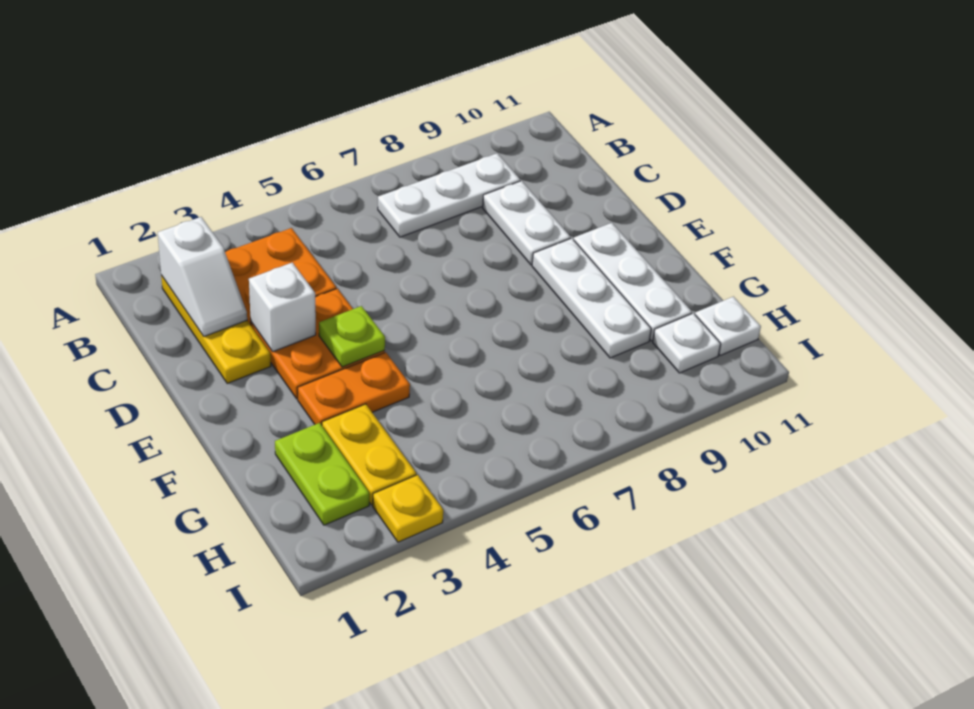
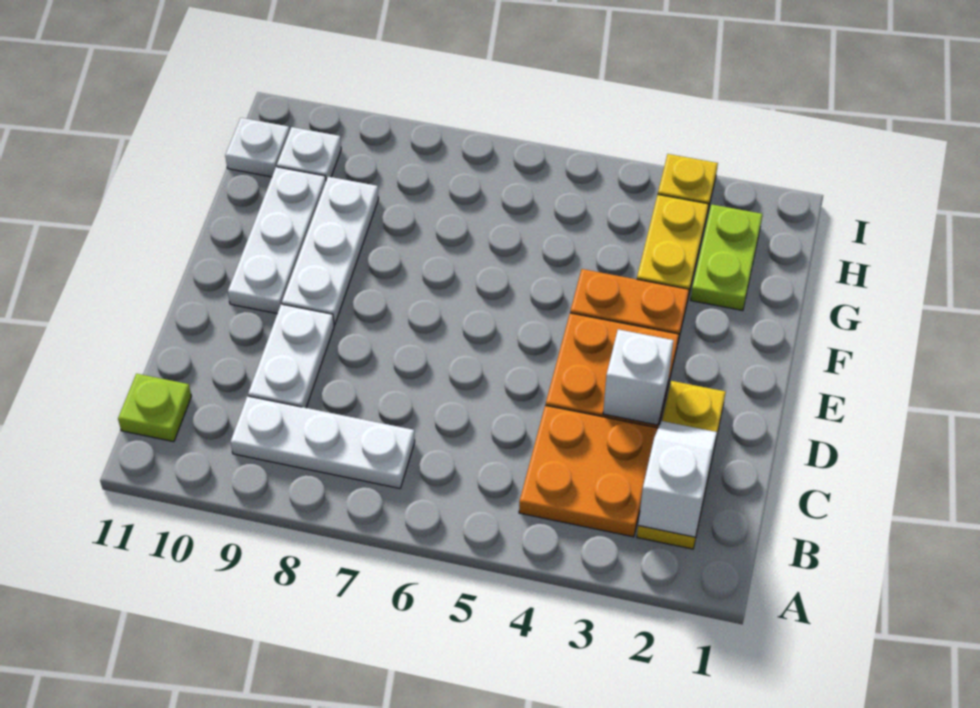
lime 1x1 plate [319,306,385,367] -> lime 1x1 plate moved to [118,374,191,442]

